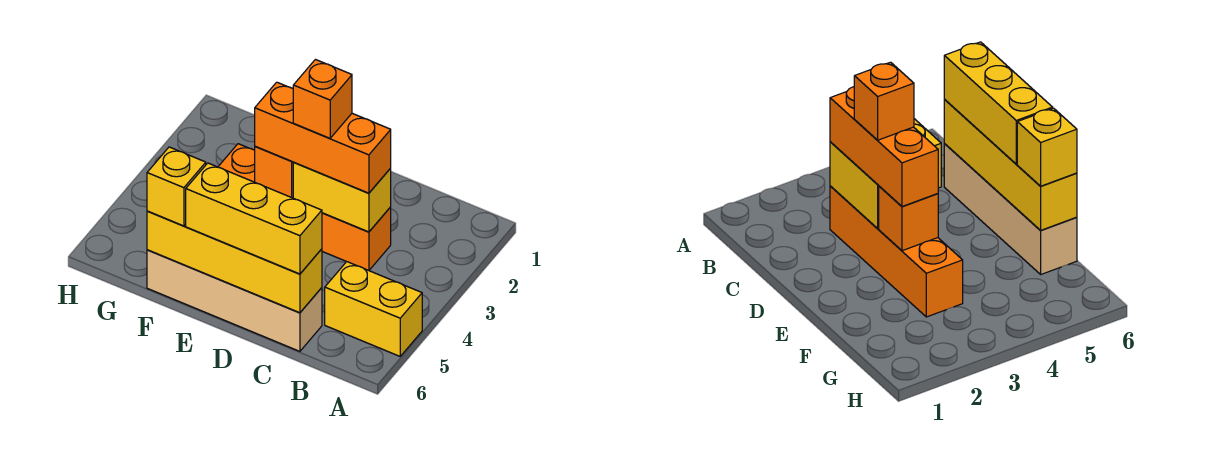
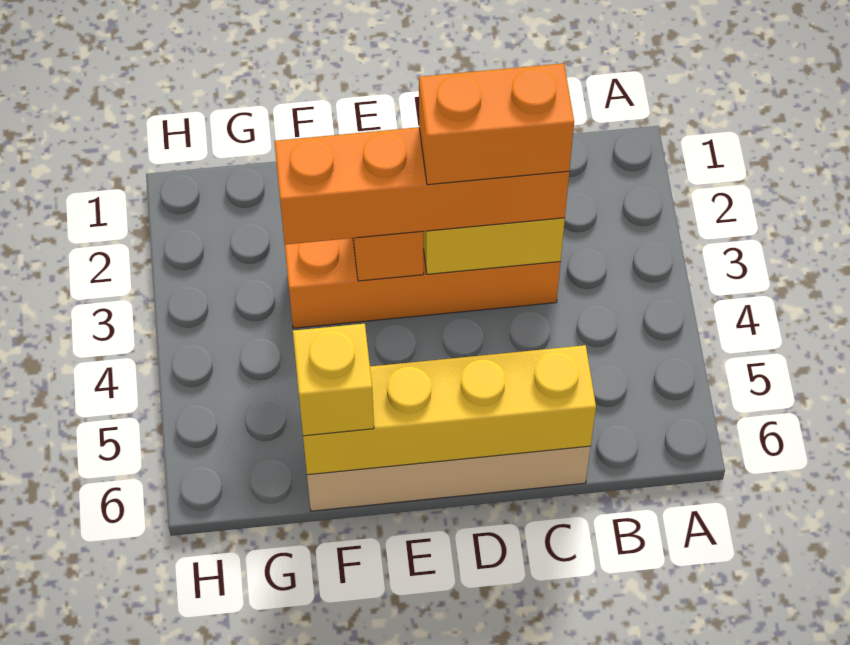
yellow 1x2 brick [325,262,422,356] -> none
orange 1x3 brick [255,82,391,193] -> orange 1x4 brick [274,127,569,244]
yellow 1x3 brick [186,163,322,274] -> none
orange 1x1 brick [293,60,352,138] -> orange 1x2 brick [419,63,574,185]

